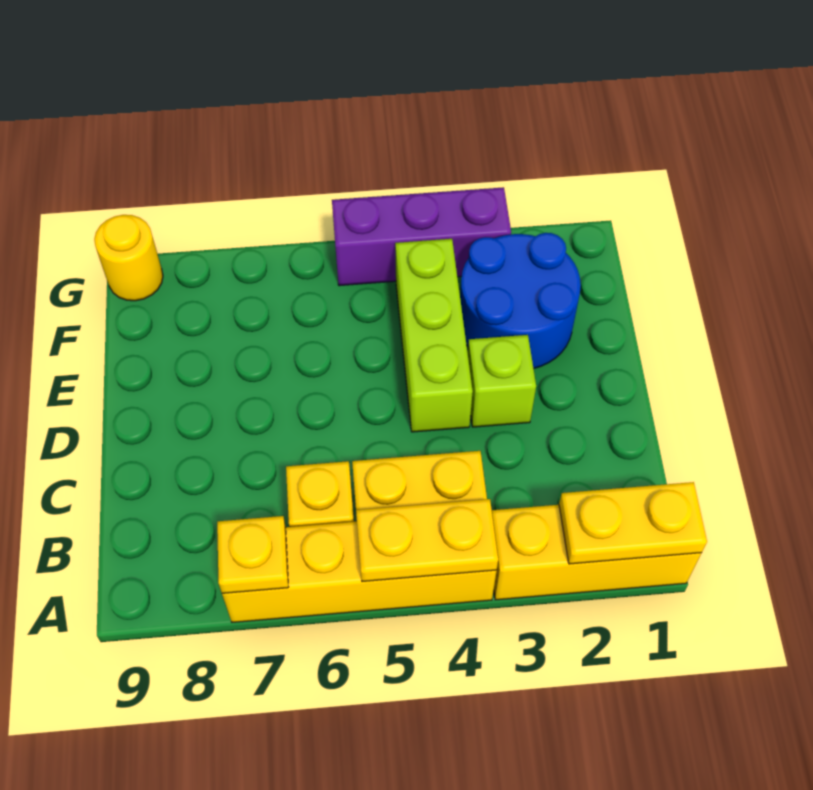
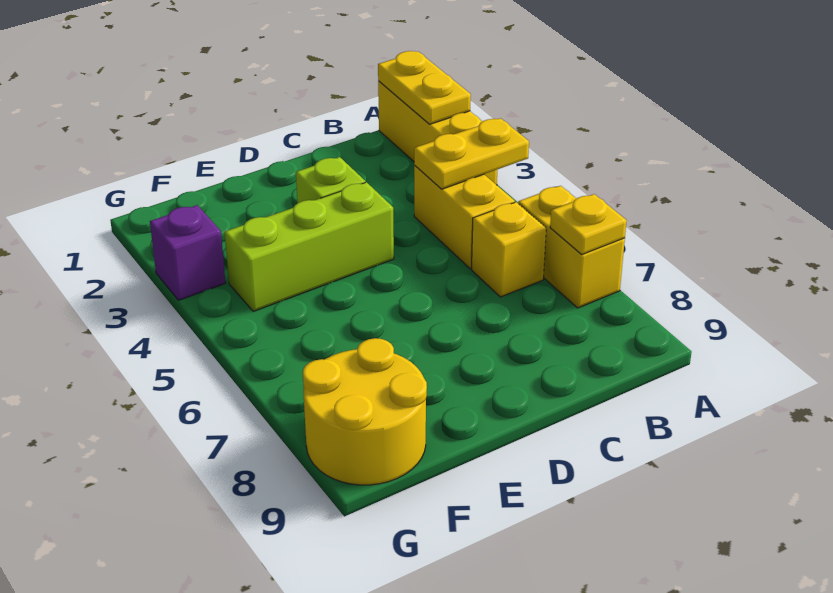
yellow 1x4 brick [222,521,497,622] -> yellow 1x2 brick [518,186,625,308]
yellow 1x2 plate [356,499,498,582] -> yellow 1x2 plate turned to [414,118,529,189]
blue 2x2 round brick [460,233,581,369] -> none
purple 1x3 brick [332,187,511,286] -> purple 1x1 brick [150,205,225,300]
yellow 1x1 round brick [94,215,163,301] -> yellow 2x2 round brick [303,338,427,485]

